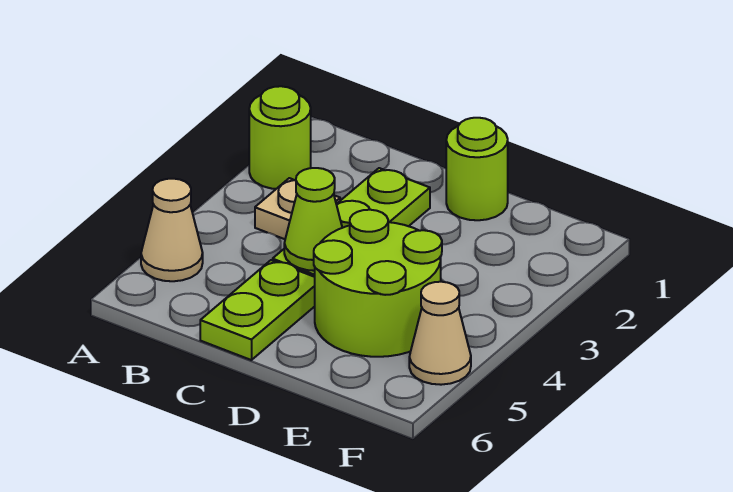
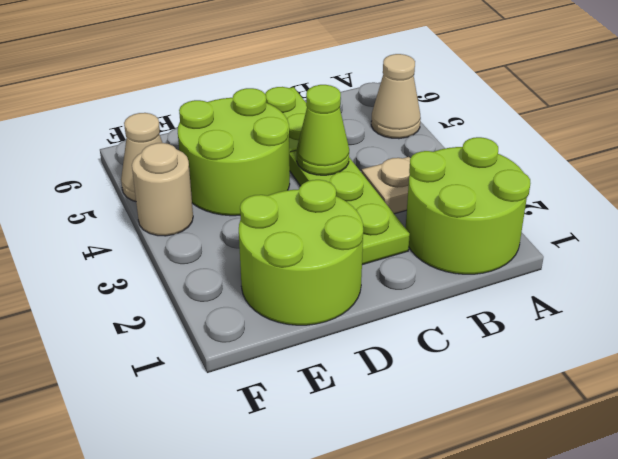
lime 1x1 round brick [249,86,311,189] -> lime 2x2 round brick [406,137,530,274]
lime 1x1 round brick [446,118,508,220] -> lime 2x2 round brick [239,180,363,325]
none -> tan 1x1 round brick [132,143,193,236]

